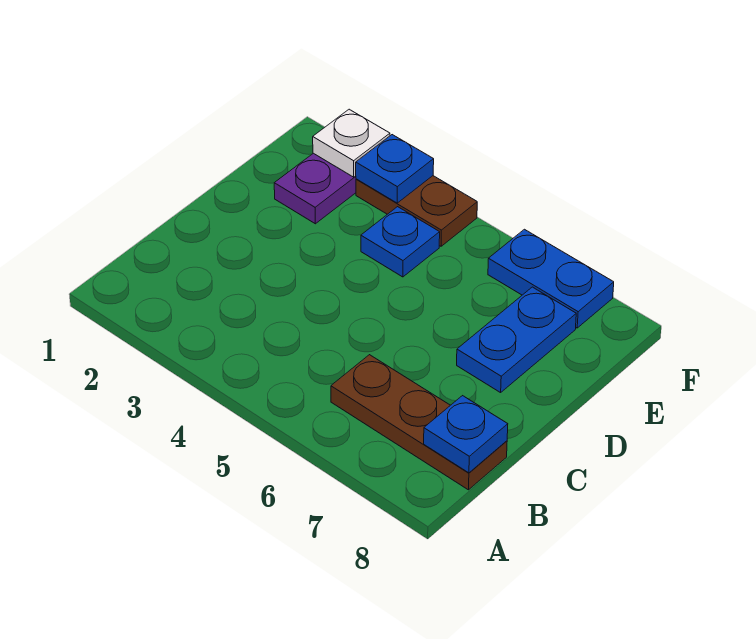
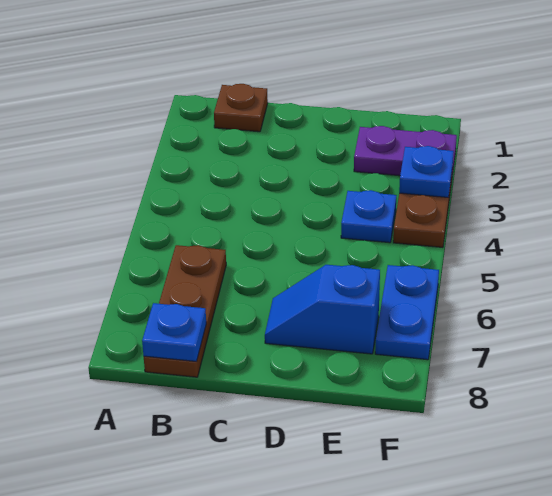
none -> brown 1x1 plate [214,84,268,132]
blue 1x2 plate [457,287,576,393] -> blue 1x2 slope [265,265,380,354]
white 1x1 plate [313,109,390,177] -> none

